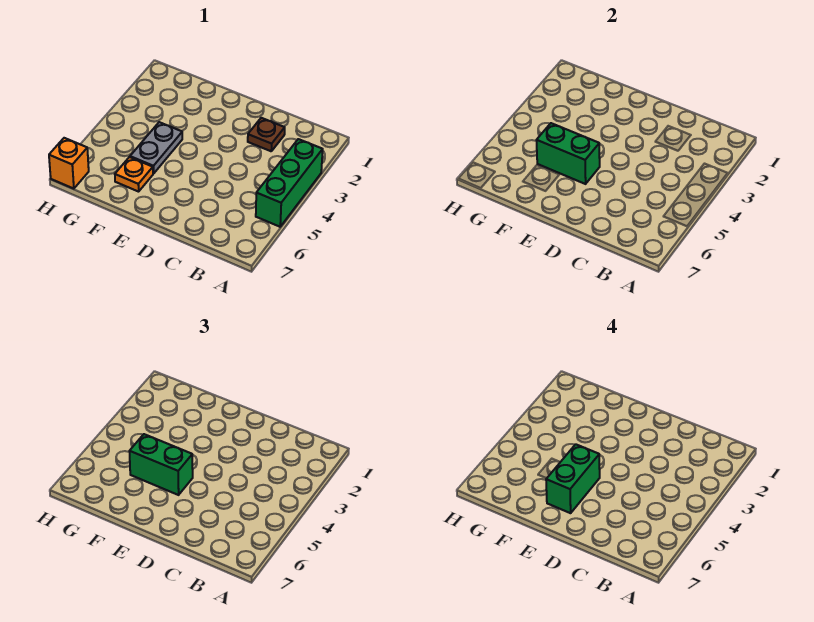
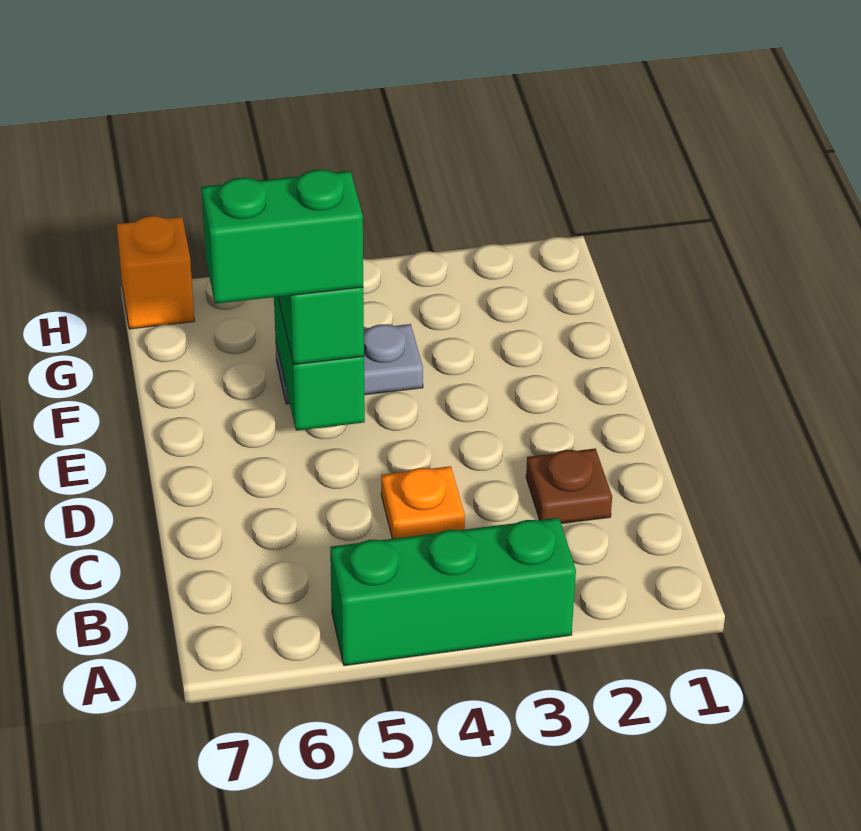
orange 1x1 plate [115,157,153,192] -> orange 1x1 plate moved to [381,466,465,539]

